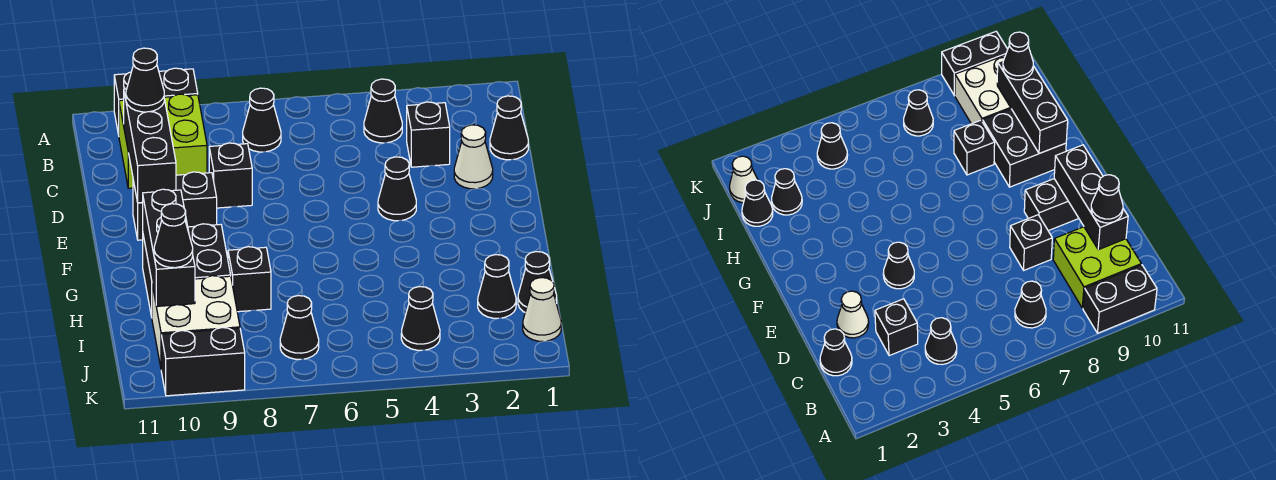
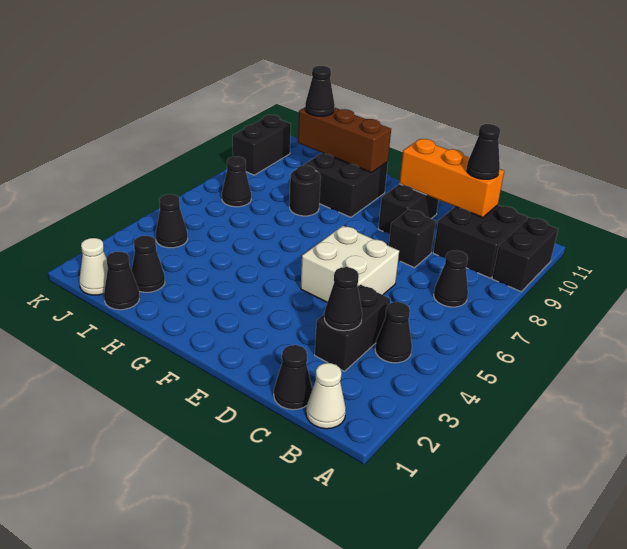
lime 2x2 brick [119,94,207,188] -> black 2x2 brick [433,205,527,278]
black 1x1 brick [407,102,450,167] -> black 1x2 brick [315,285,390,371]
black 1x3 brick [124,89,176,203] -> orange 1x3 brick [399,139,504,218]
white 1x1 cone [454,125,493,189] -> white 1x1 cone moved to [306,363,346,429]
black 1x1 cone [378,157,416,221] -> black 1x1 cone moved to [324,267,362,331]
black 1x3 brick [142,189,195,306] -> brown 1x3 brick [298,107,391,173]
black 1x1 brick [228,247,271,312] -> black 1x1 round brick [289,165,321,216]
white 2x2 brick [152,276,240,367] -> white 2x2 brick moved to [301,226,399,302]

